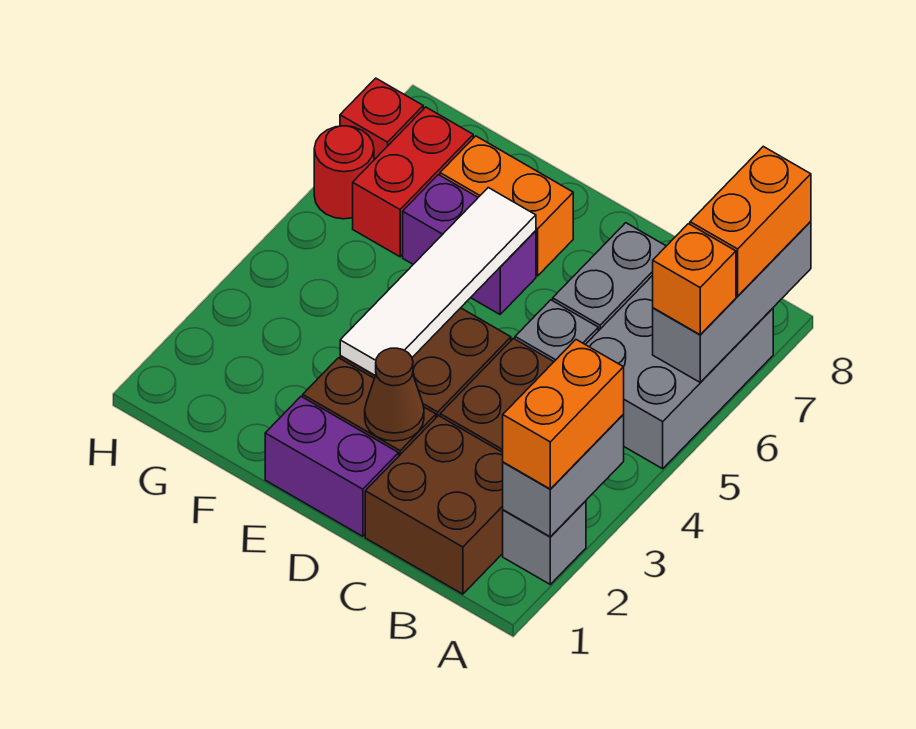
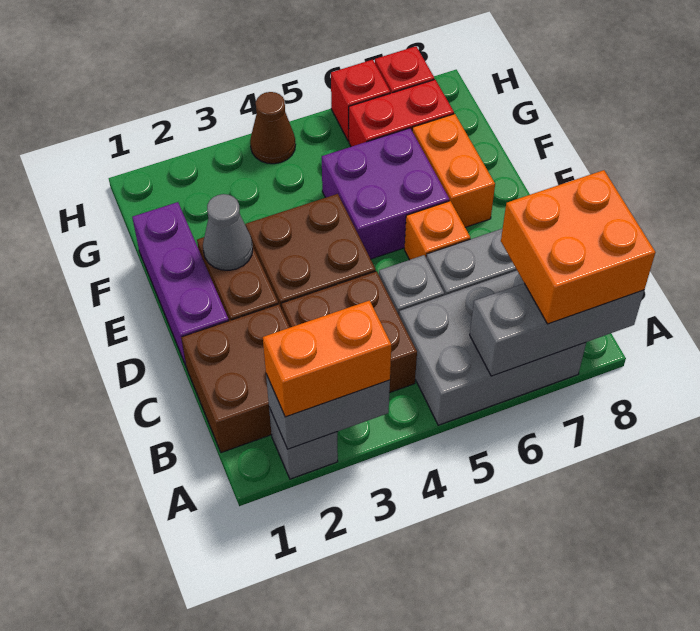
orange 1x1 brick [653,224,736,335] -> orange 1x1 brick moved to [404,201,470,260]
orange 1x2 brick [690,146,811,296] -> orange 2x2 brick [501,170,655,324]
purple 1x2 brick [265,397,399,536] -> purple 1x3 brick [132,202,229,366]
brown 1x1 cone [365,348,424,441] -> brown 1x1 cone moved to [250,92,296,164]
none -> grey 1x1 cone [203,194,253,270]
white 1x4 tile [340,188,536,375] -> none
purple 1x2 brick [403,175,536,314] -> purple 2x2 brick [322,128,449,259]
red 1x1 round brick [314,126,374,219] -> red 1x1 brick [331,60,390,141]

